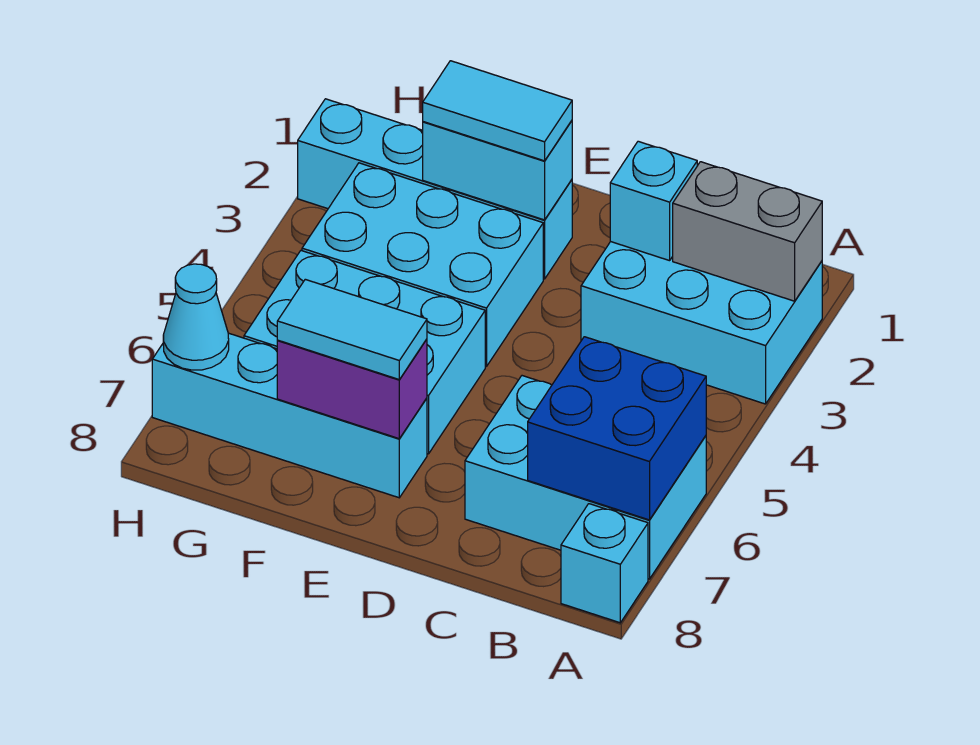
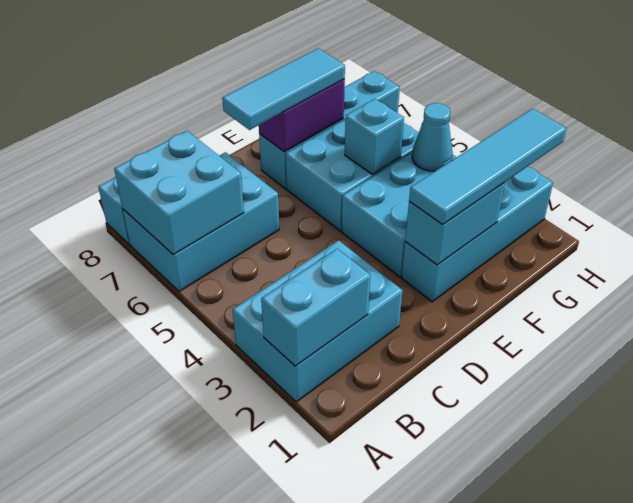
grey 1x2 brick [673,162,822,301] -> cyan 1x2 brick [261,249,370,366]
blue 2x2 brick [528,337,706,520] -> cyan 2x2 brick [114,131,244,255]
cyan 1x1 brick [610,141,697,261] -> cyan 1x1 brick moved to [345,99,404,175]
cyan 1x2 tile [423,61,572,161] -> cyan 1x4 tile [409,109,567,224]
cyan 1x2 tile [277,279,427,380] -> cyan 1x3 tile [222,48,345,130]
cyan 1x1 cone [163,264,229,370] -> cyan 1x1 cone moved to [412,103,453,171]

